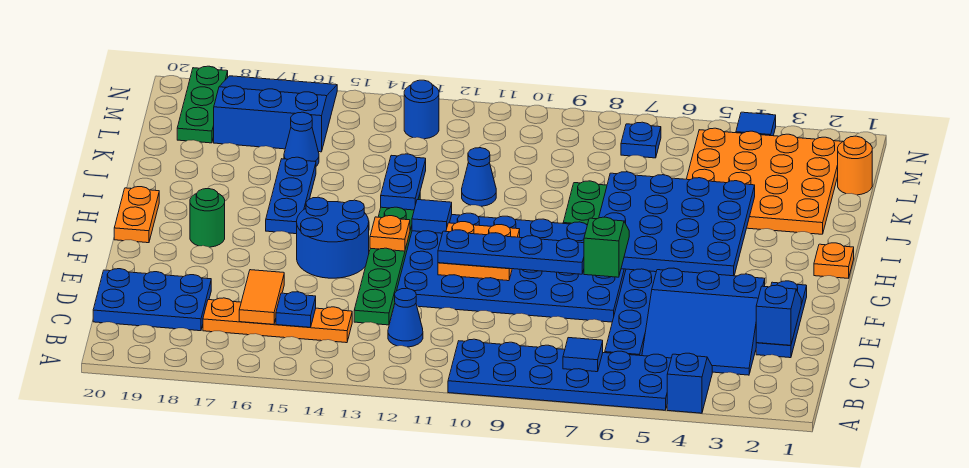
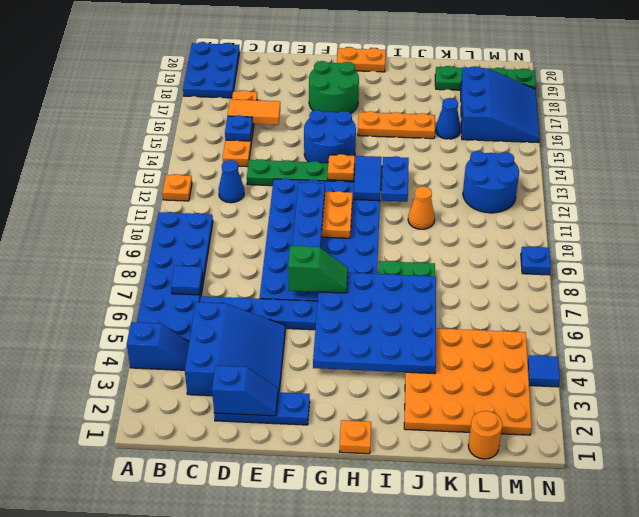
none -> orange 1x1 plate [162,174,192,201]
blue 3x3 slope [642,268,765,375] -> blue 3x3 slope turned to [185,302,285,396]
blue 2x3 plate [93,269,211,331] -> blue 2x3 plate moved to [183,42,240,98]
green 1x1 round brick [190,189,225,247] -> green 2x2 round brick [309,61,359,113]
blue 1x1 tile [412,200,452,233] -> blue 1x2 tile [354,156,382,201]
blue 1x3 plate [266,157,316,234] -> orange 1x3 plate [358,111,435,139]
blue 1x2 plate [381,154,426,210] -> blue 1x2 plate turned to [381,156,409,202]
blue 1x1 cone [462,148,496,206] -> orange 1x1 cone [408,186,435,229]
green 1x3 plate [177,66,228,143] -> green 1x4 plate [435,66,536,90]
blue 1x1 plate [621,122,661,158] -> blue 1x1 plate moved to [521,246,551,275]
blue 1x1 round brick [404,80,439,139] -> blue 2x2 round brick [463,151,519,213]

